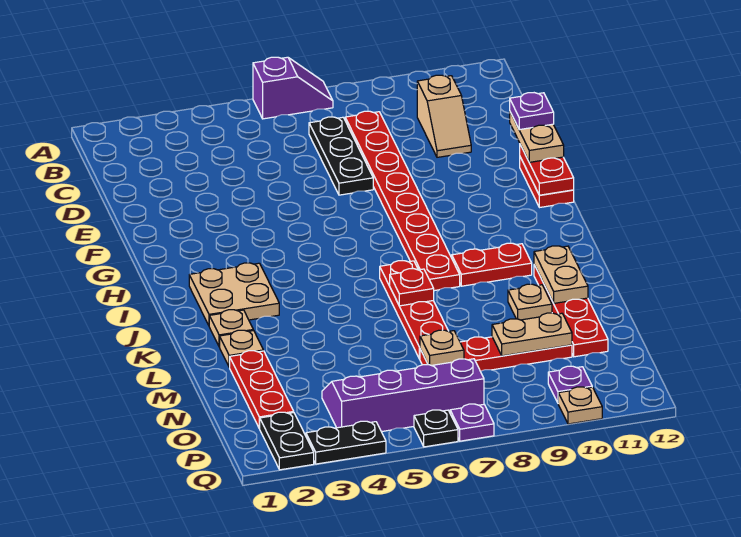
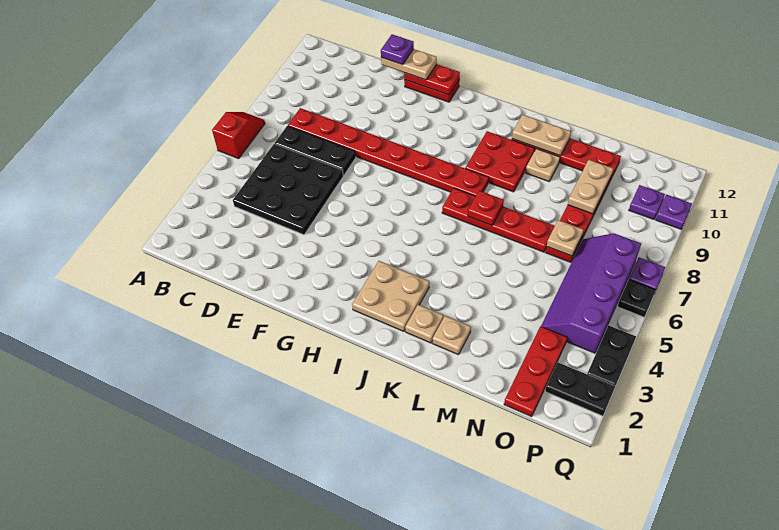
purple 1x2 slope [253,57,333,119] -> red 1x2 slope [212,112,265,159]
none -> black 3x3 plate [233,144,343,235]
tan 1x2 slope [417,75,471,157] -> none
red 1x2 plate [452,243,532,286] -> red 2x2 plate [465,131,535,192]
red 1x3 plate [230,351,294,429] -> red 1x3 plate turned to [504,326,567,417]
tan 1x1 plate [558,387,602,424] -> purple 1x1 plate [656,195,692,229]

